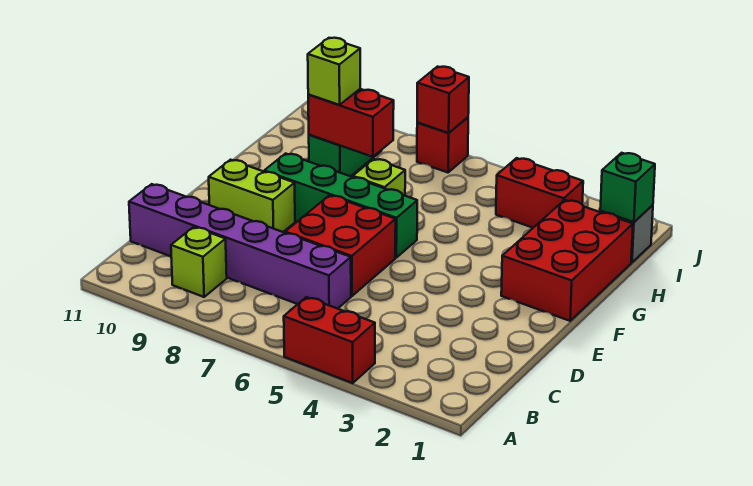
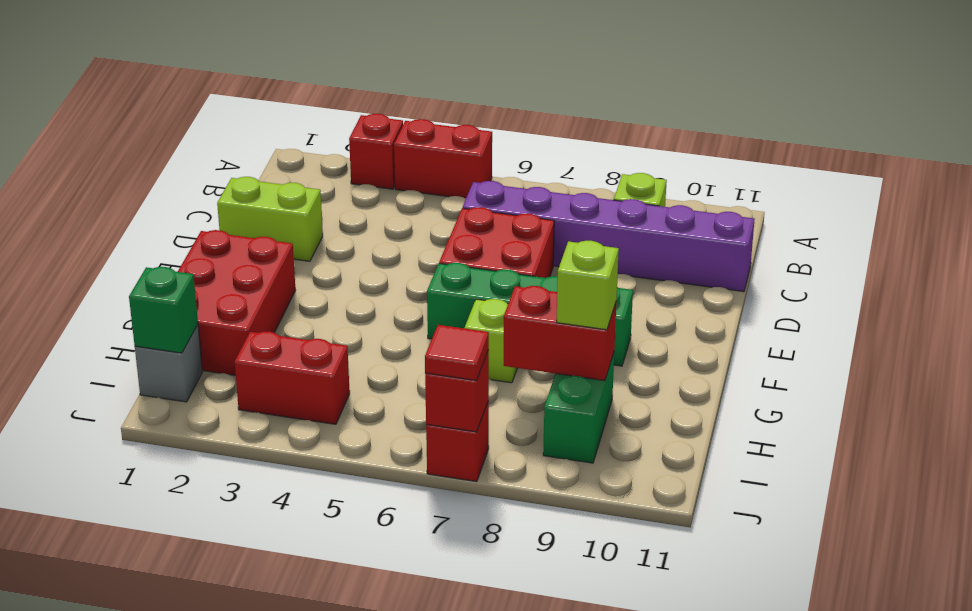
none -> red 1x1 brick [349,114,403,189]
lime 1x2 brick [209,160,295,232] -> lime 1x2 brick moved to [217,177,323,261]
none -> red 1x1 tile [425,325,489,381]

